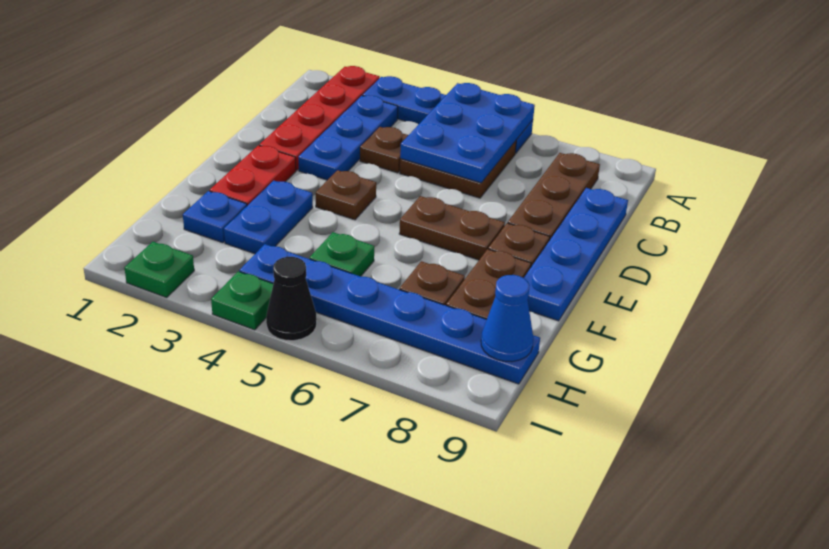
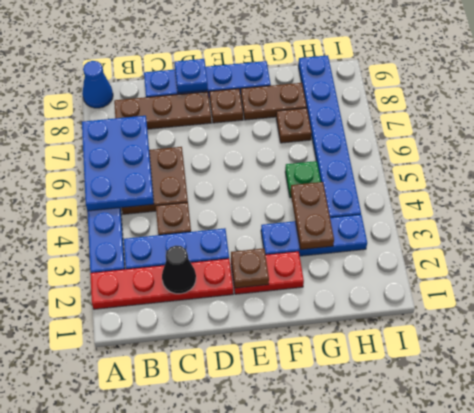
blue 2x3 plate [400,83,535,183] -> blue 2x3 plate turned to [82,116,154,211]
brown 1x1 plate [316,170,376,220] -> brown 1x1 plate moved to [231,248,269,288]
brown 1x2 plate [399,196,505,260] -> brown 1x2 plate moved to [291,182,334,250]
blue 1x2 plate [224,181,313,254] -> blue 1x3 plate [261,215,367,256]
blue 1x1 plate [183,191,247,243] -> blue 1x1 plate moved to [175,59,208,93]
blue 1x1 cone [481,275,533,362] -> blue 1x1 cone moved to [82,61,113,108]
green 1x1 plate [124,242,194,297] -> none
green 1x1 plate [211,272,273,330] -> none
black 1x1 cone [266,257,317,341] -> black 1x1 cone moved to [162,246,196,294]

